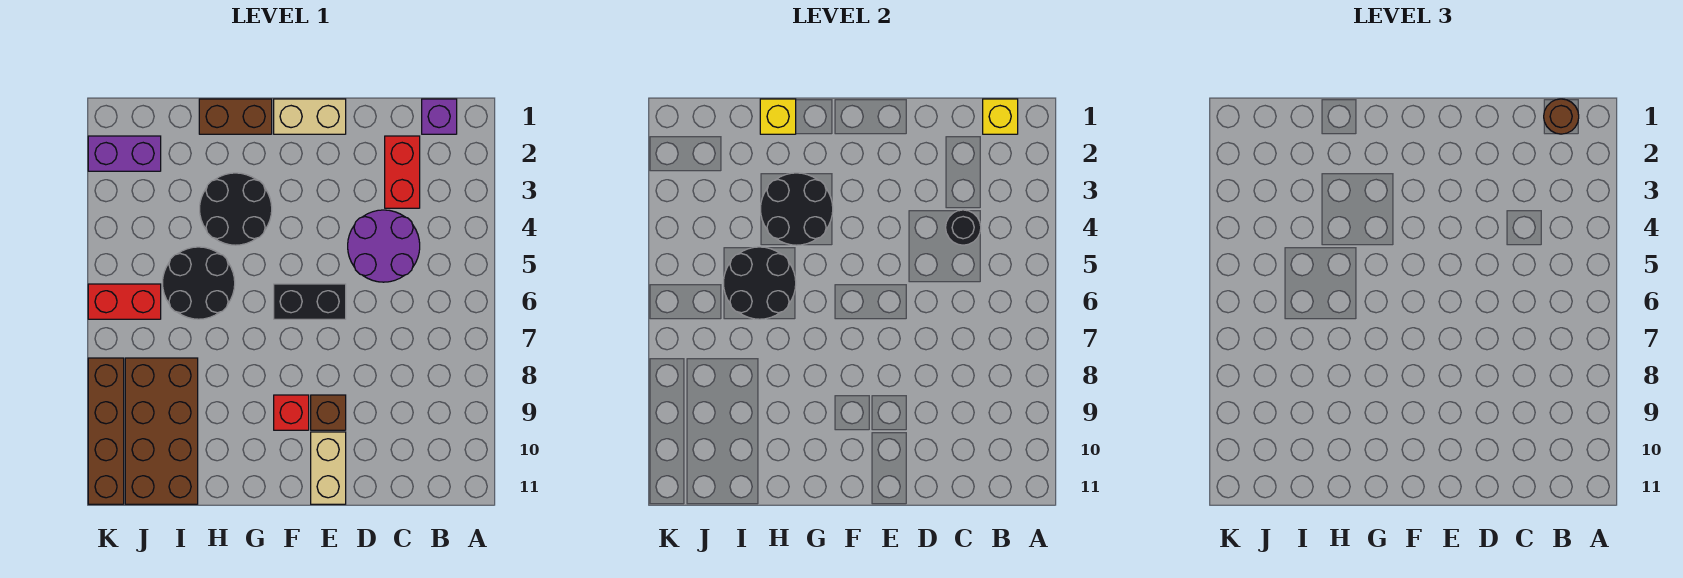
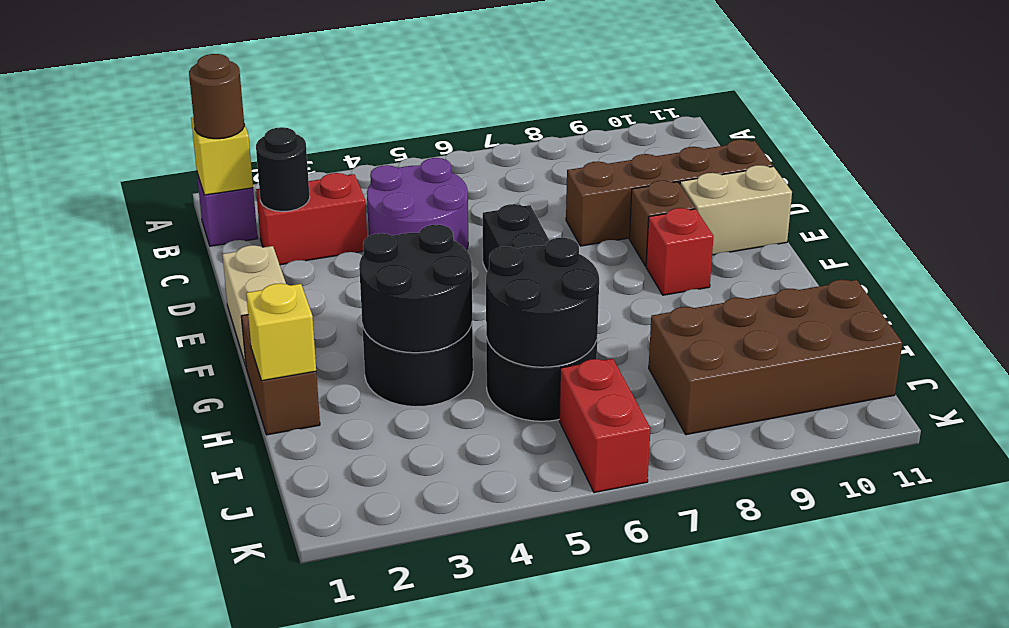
black 1x1 round brick [946,210,981,245] -> black 1x1 round brick moved to [256,127,310,212]
purple 1x2 brick [88,136,161,171] -> none
brown 1x4 brick [88,358,124,504] -> brown 1x4 brick moved to [566,139,773,246]

